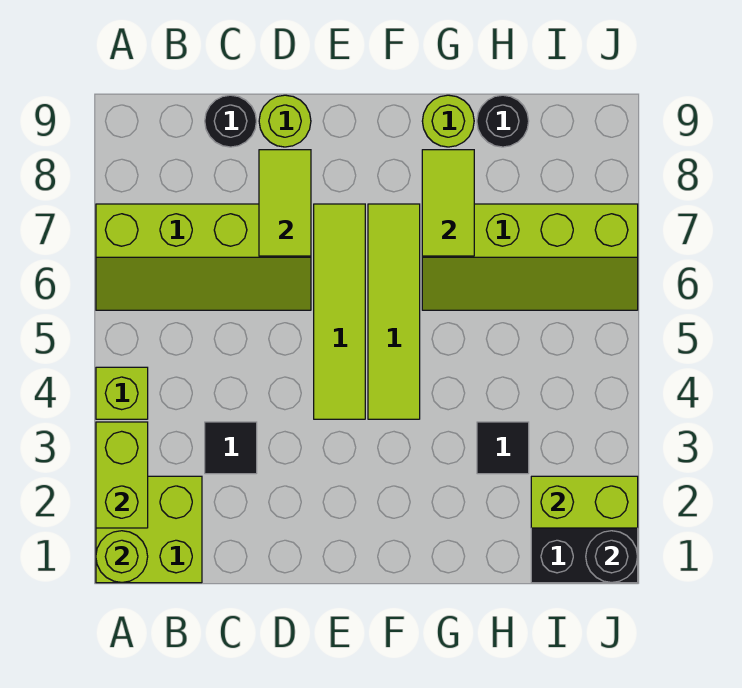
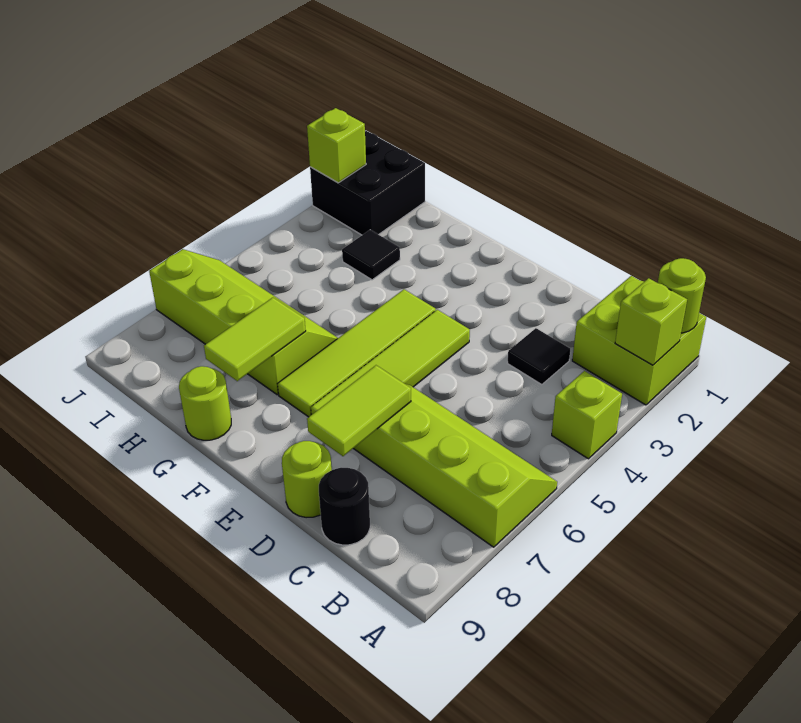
lime 1x2 brick [96,422,148,528] -> lime 1x1 brick [615,278,687,365]
black 1x1 round brick [477,95,529,147] -> none
lime 1x2 brick [531,476,638,528] -> lime 1x1 brick [307,108,366,183]
black 1x1 round brick [586,531,637,582] -> none

